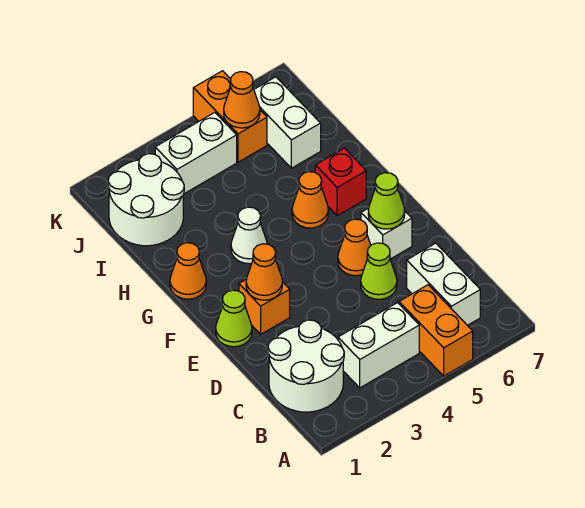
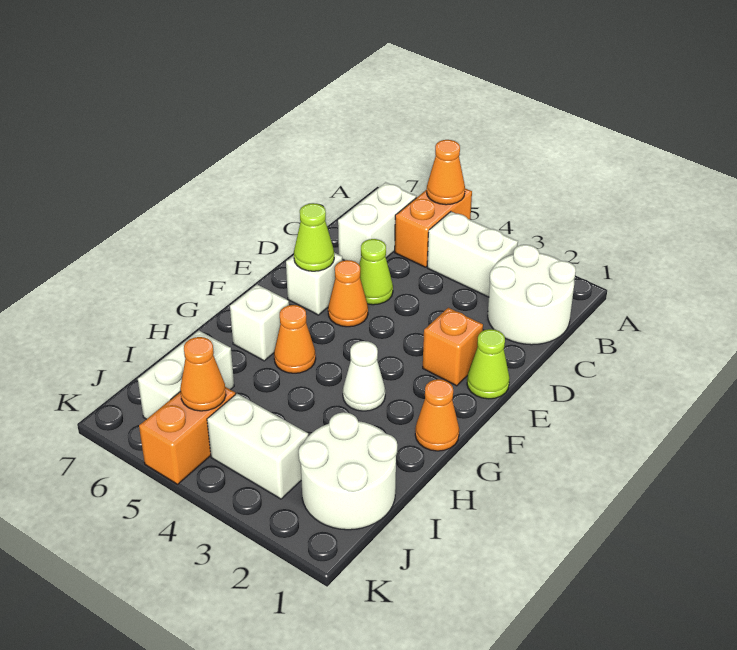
orange 1x1 cone [246,244,282,300] -> orange 1x1 cone moved to [427,140,465,205]
red 1x1 brick [315,148,366,216] -> white 1x1 brick [230,285,289,361]

